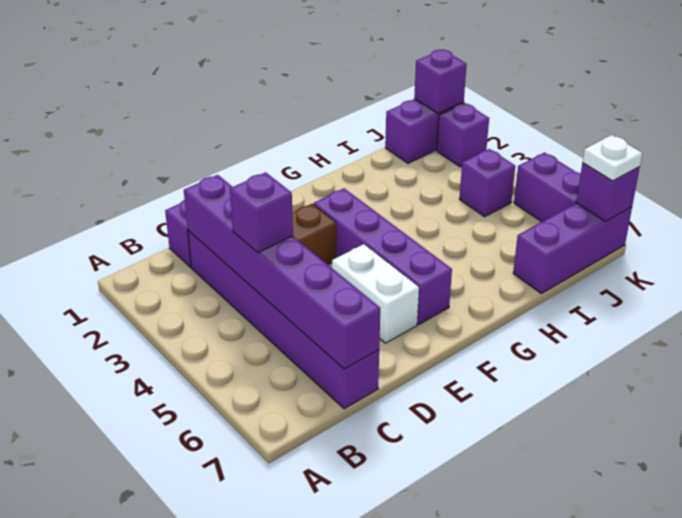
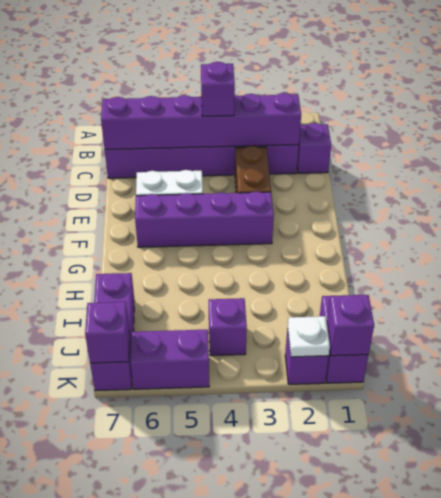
white 1x1 plate [582,135,642,181] -> white 1x1 plate moved to [288,316,330,357]

